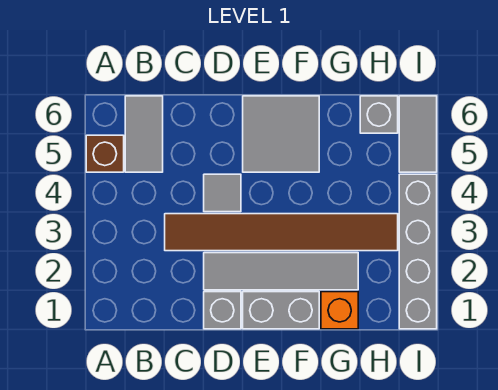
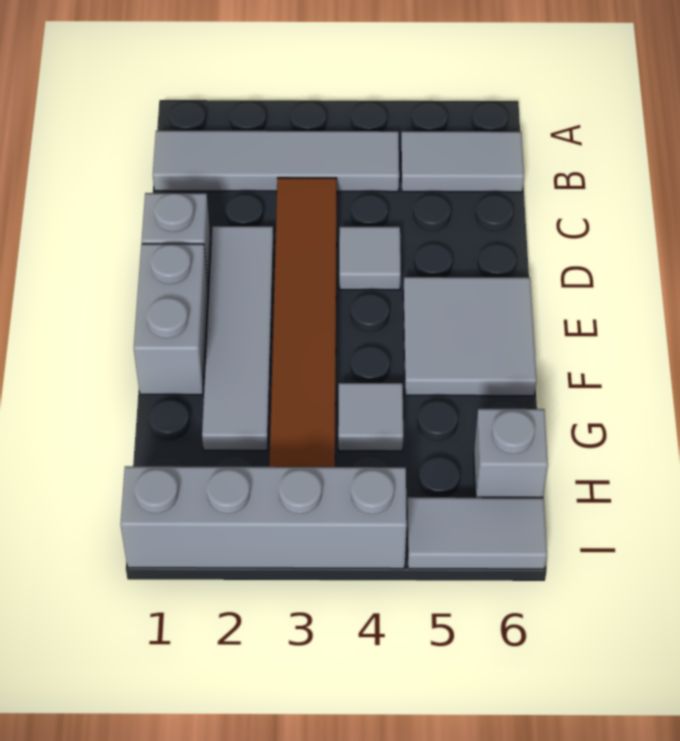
brown 1x1 brick [86,135,124,172] -> none
none -> grey 1x4 tile [153,131,399,192]
orange 1x1 brick [321,292,358,329] -> none
none -> grey 1x1 tile [338,383,403,451]

